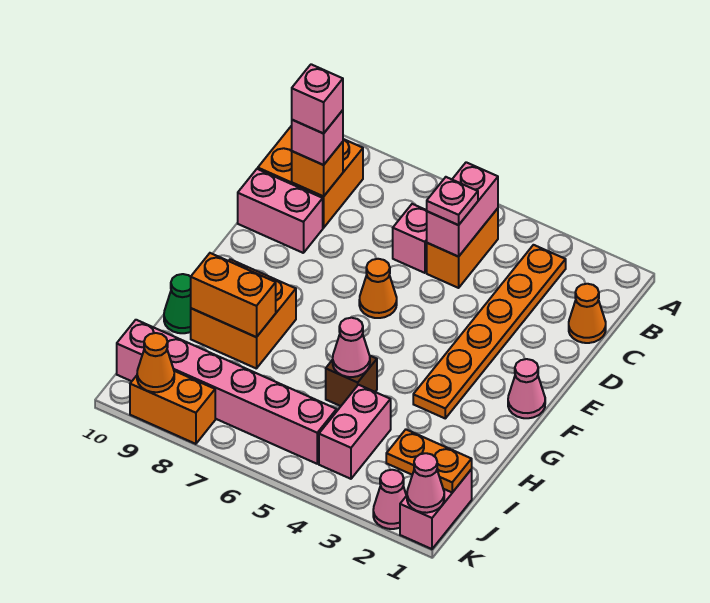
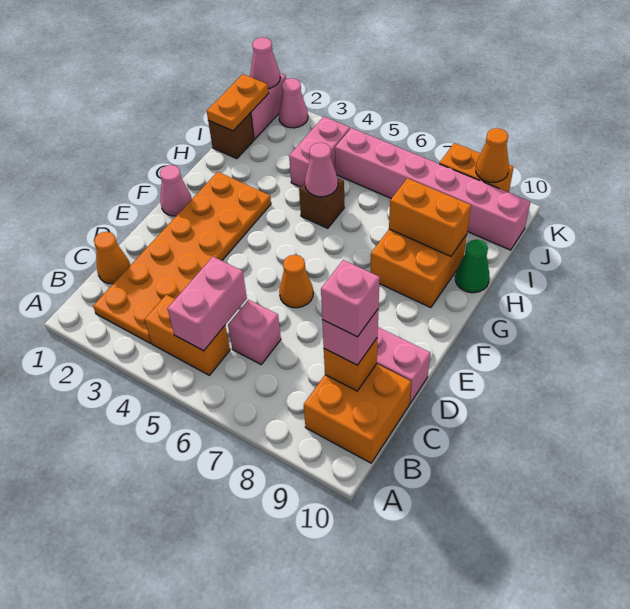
orange 1x6 plate [413,245,566,418] -> orange 2x6 plate [93,172,271,343]
orange 1x2 brick [427,208,498,288] -> orange 1x2 brick turned to [145,295,230,375]
pink 1x1 plate [427,177,478,225] -> none
none -> brown 1x1 brick [208,113,254,159]
orange 1x2 plate [386,430,472,492] -> orange 1x2 plate turned to [207,74,269,131]

